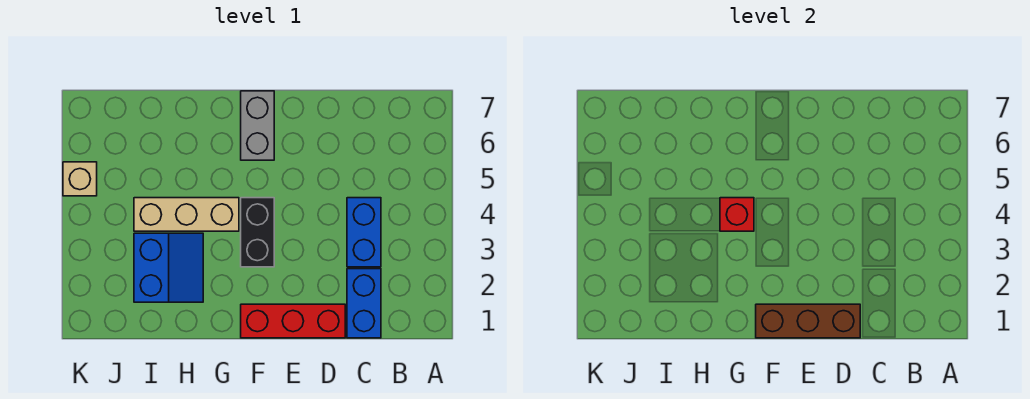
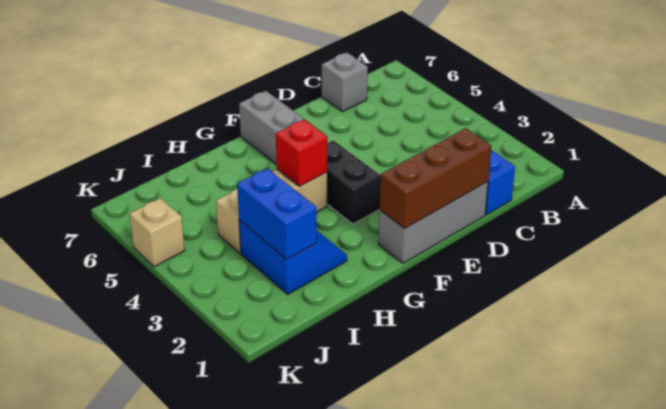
blue 1x2 brick [347,198,381,267] -> blue 1x2 brick moved to [237,168,317,259]
none -> grey 1x1 brick [322,52,368,112]
red 1x3 brick [241,304,345,338] -> grey 1x3 brick [379,182,488,263]

